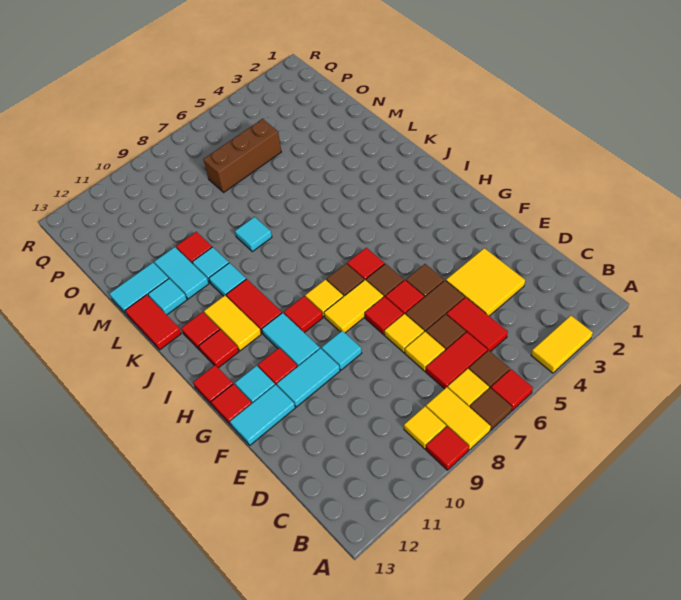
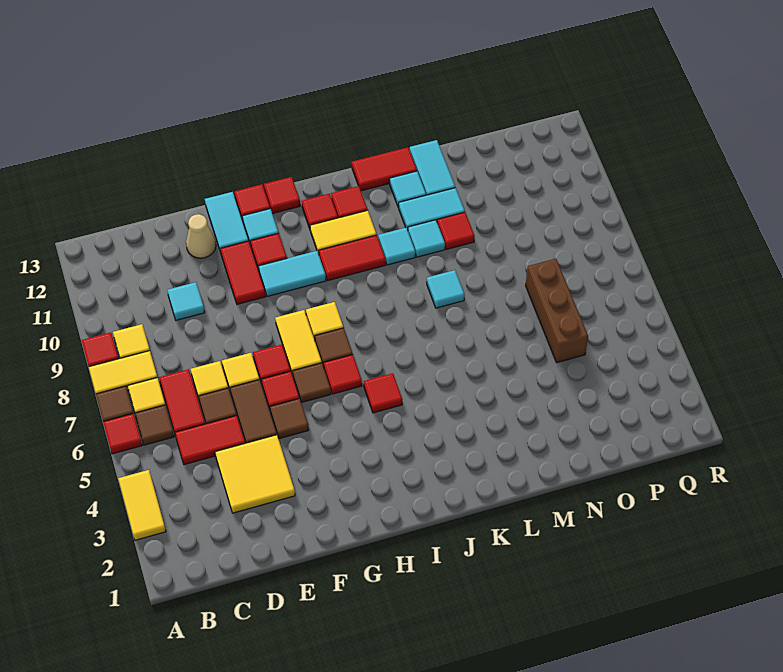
none -> tan 1x1 cone [186,214,216,258]
cyan 1x1 tile [322,331,362,370] -> cyan 1x1 tile moved to [167,282,205,320]
cyan 1x2 tile [277,348,340,407] -> red 1x2 tile [220,241,266,304]
red 1x1 tile [284,296,323,333] -> red 1x1 tile moved to [364,373,402,413]

